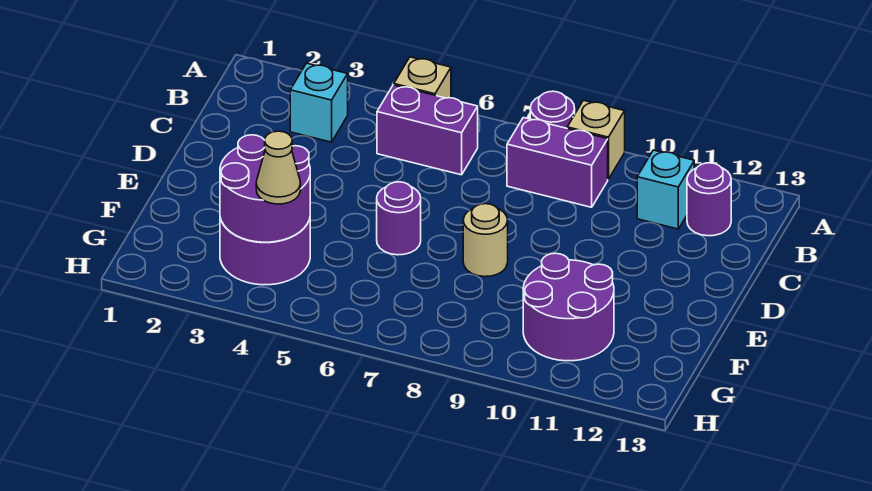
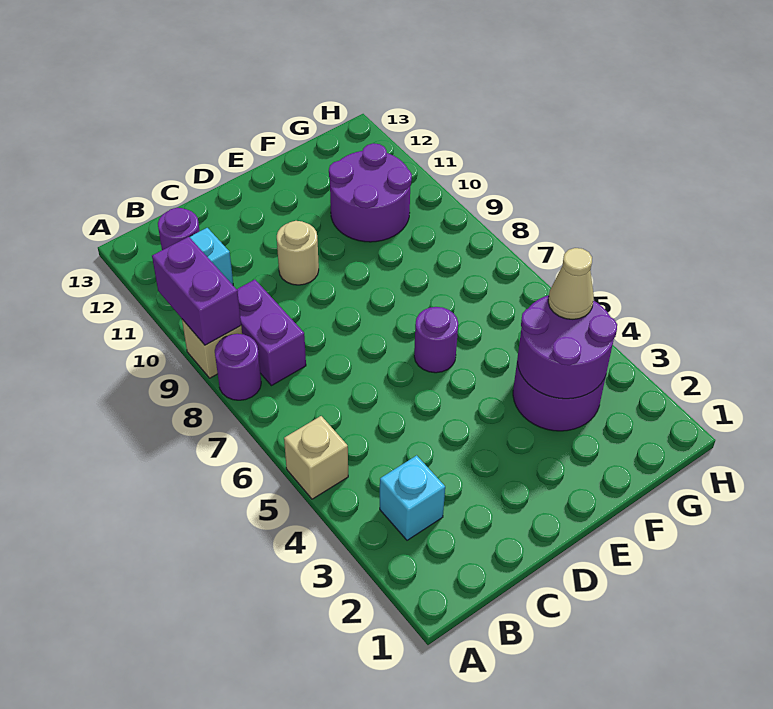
purple 1x2 brick [377,85,478,175] -> purple 1x2 brick moved to [152,237,241,345]
tan 1x1 round brick [463,204,508,277] -> tan 1x1 round brick moved to [277,221,319,285]

